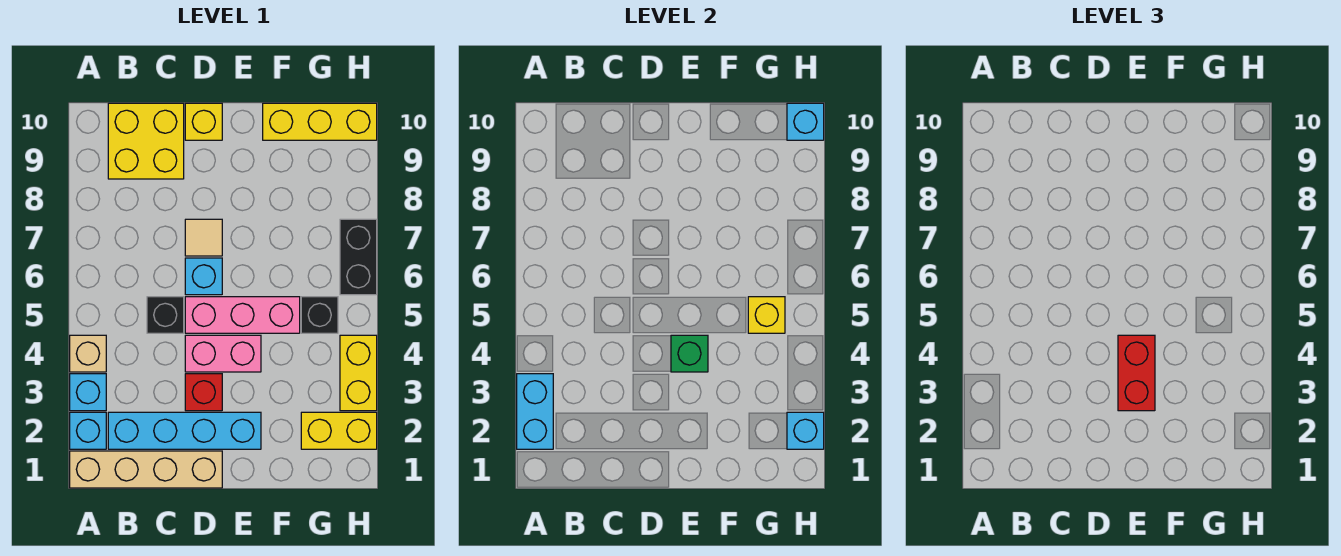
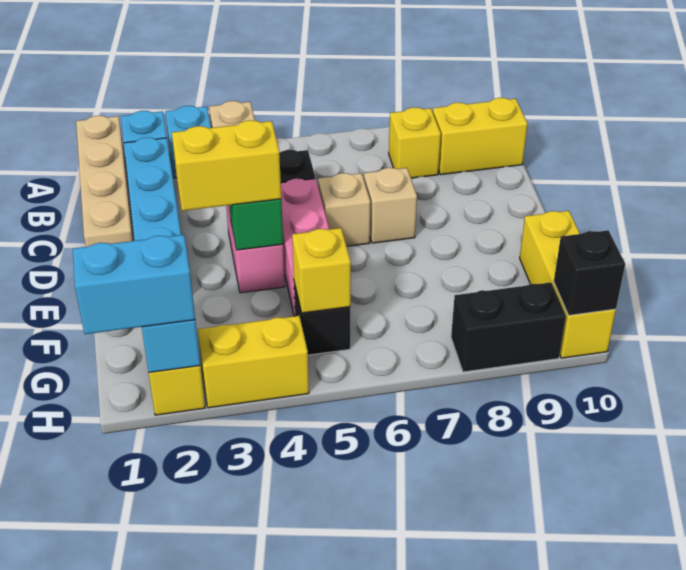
cyan 1x2 brick [517,374,553,449] -> cyan 1x2 brick moved to [73,235,195,334]
yellow 2x2 brick [108,103,184,179] -> yellow 1x2 brick [433,98,528,175]
red 1x1 brick [185,374,222,411] -> none
cyan 1x1 brick [185,258,222,295] -> tan 1x1 brick [318,173,370,246]
tan 1x1 tile [185,219,222,256] -> tan 1x1 brick [364,168,417,243]
yellow 1x1 brick [185,103,222,140] -> yellow 1x1 brick moved to [389,107,441,178]
red 1x2 brick [1118,335,1155,411] -> yellow 1x2 brick [172,120,281,211]
black 1x2 brick [340,219,377,295] -> black 1x2 brick moved to [451,282,566,372]
cyan 1x1 brick [787,103,824,140] -> black 1x1 brick [554,230,625,315]

